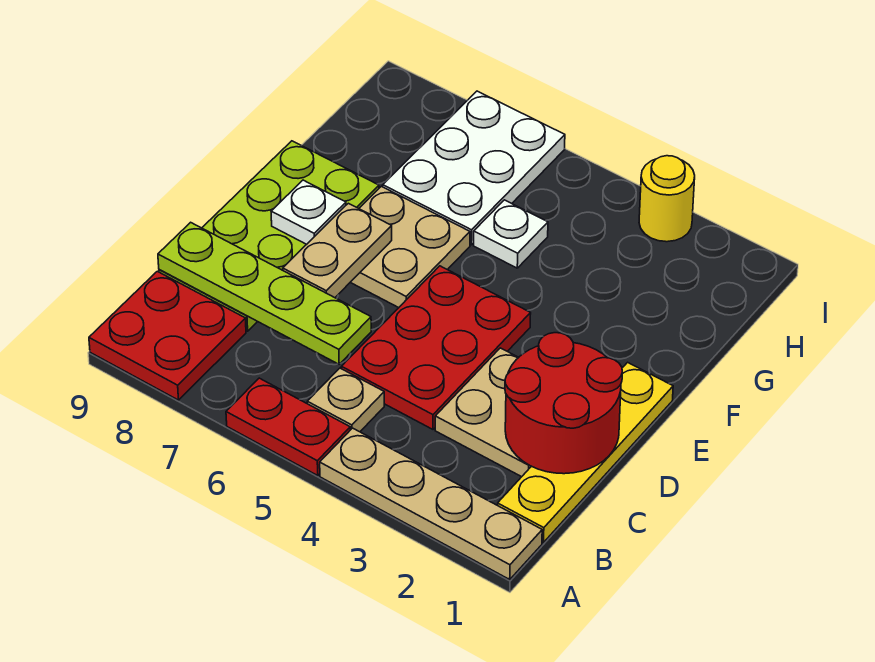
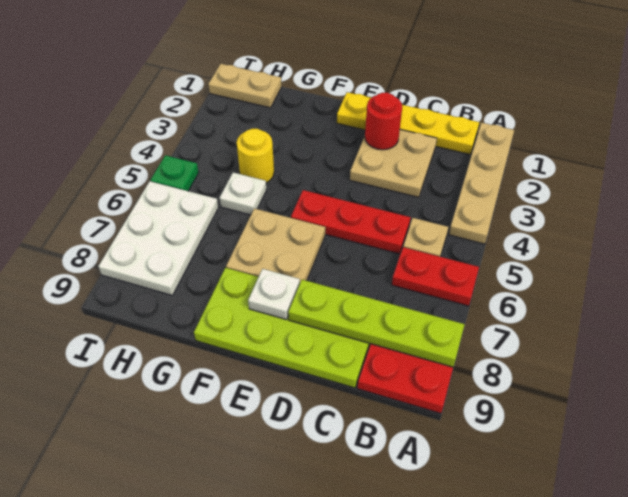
red 1x2 plate [226,378,350,475] -> red 1x2 plate turned to [392,247,479,306]
red 2x2 round brick [505,333,622,474] -> red 1x1 round brick [365,93,402,150]
red 2x3 plate [341,266,531,429] -> red 1x3 plate [291,190,411,254]
lime 1x4 plate [158,222,371,364] -> lime 1x4 plate turned to [288,280,465,367]
tan 1x2 plate [283,203,392,298] -> tan 1x2 plate moved to [208,64,282,108]
white 2x3 plate [383,91,565,245] -> white 2x3 plate turned to [98,181,218,295]
yellow 1x1 round brick [639,156,695,242] -> yellow 1x1 round brick moved to [237,129,274,183]
none -> green 1x1 plate [151,155,199,191]

